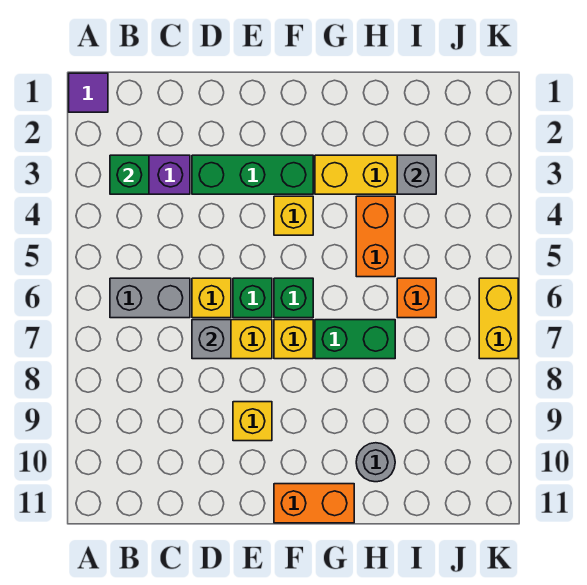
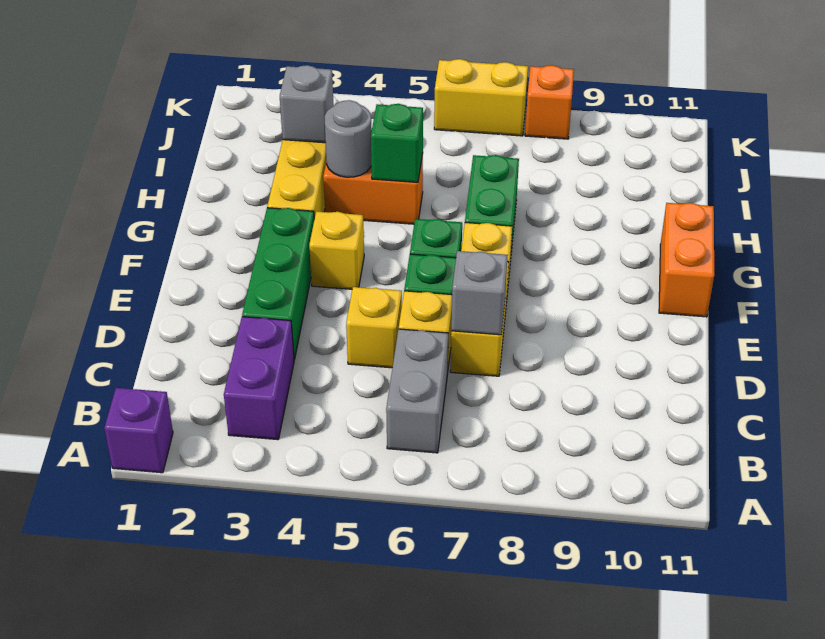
purple 1x1 tile [69,73,108,112] -> purple 1x1 brick [104,388,173,473]
green 1x1 brick [110,155,149,194] -> green 1x1 brick moved to [371,104,423,182]
yellow 1x1 brick [233,402,272,441] -> yellow 1x1 brick moved to [346,287,402,368]
grey 1x1 round brick [356,443,395,482] -> grey 1x1 round brick moved to [324,100,372,177]
orange 1x1 brick [397,278,436,318] -> orange 1x1 brick moved to [525,65,574,139]

